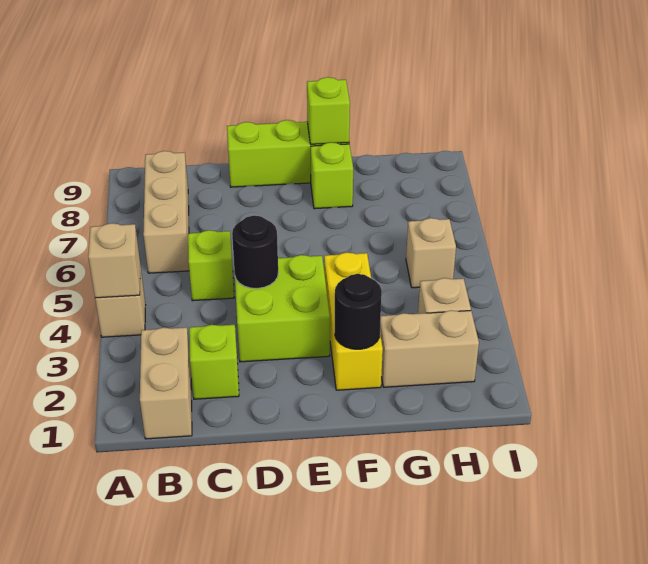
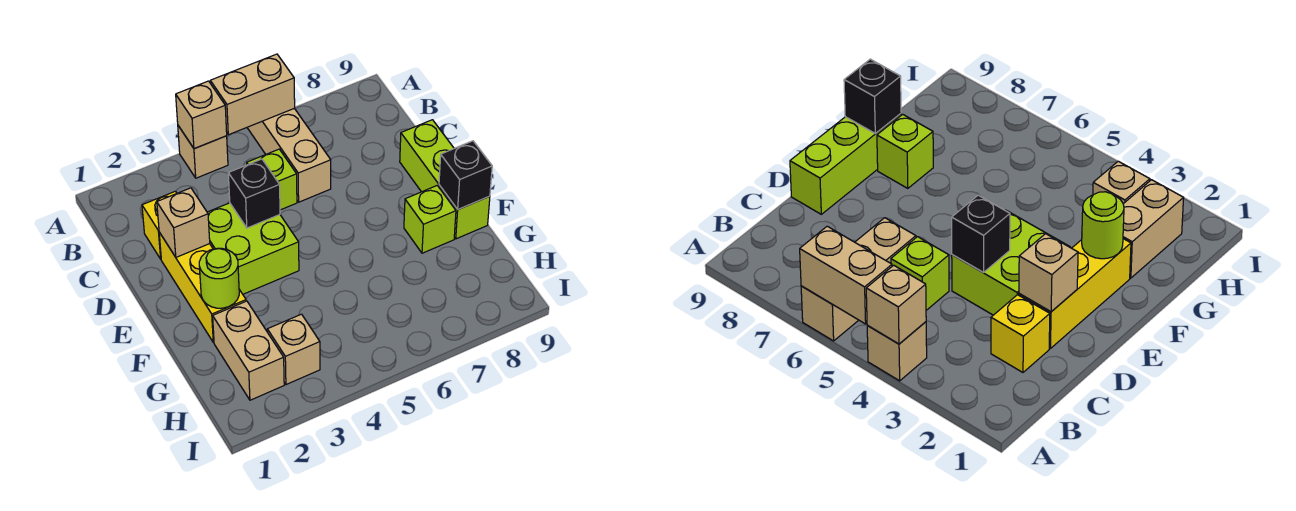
tan 1x2 brick [140,327,192,439] -> tan 1x2 brick moved to [210,54,295,135]
tan 1x3 brick [143,151,189,273] -> tan 1x3 brick turned to [247,108,331,202]
lime 1x1 brick [189,325,239,399] -> yellow 1x1 brick [142,191,177,259]
black 1x1 round brick [232,216,278,288] -> black 1x1 brick [228,159,280,228]
yellow 1x3 brick [324,252,383,390] -> yellow 1x3 brick turned to [159,232,246,342]
black 1x1 round brick [334,274,382,349] -> lime 1x1 round brick [199,248,239,308]
lime 1x1 brick [307,77,350,144] -> black 1x1 brick [439,141,492,209]
tan 1x1 brick [406,218,456,288] -> tan 1x1 brick moved to [157,188,210,257]

